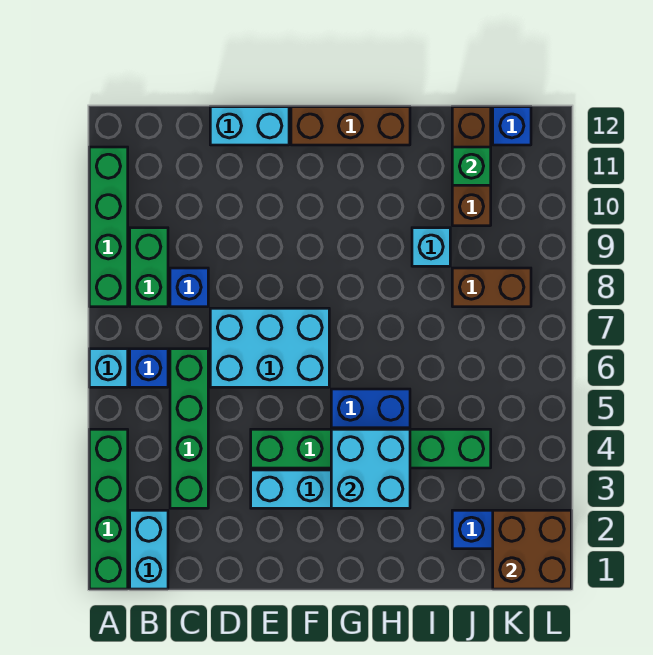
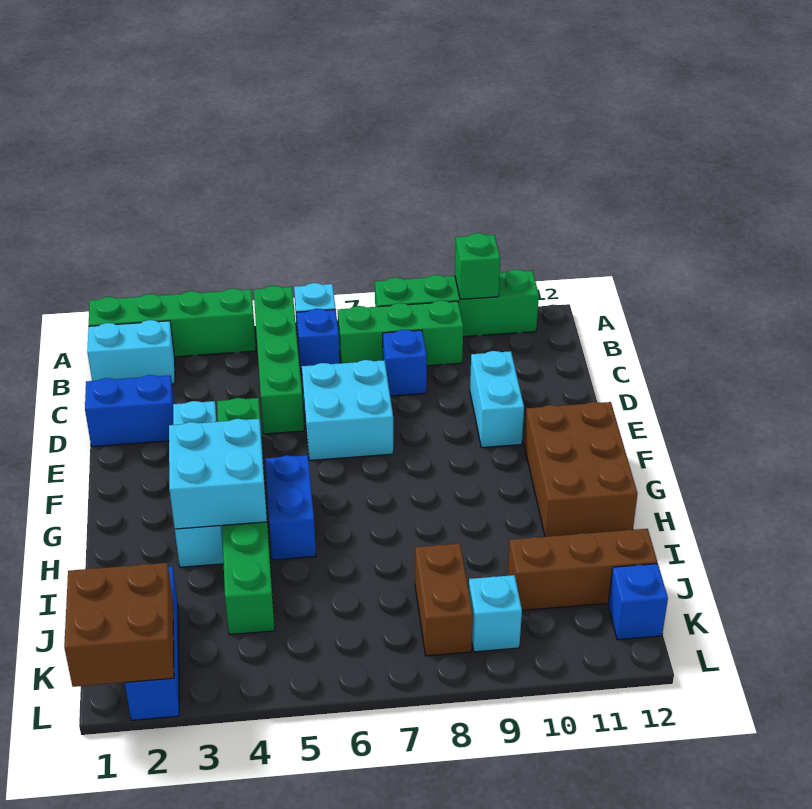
green 1x2 brick [130,228,168,307] -> green 1x3 brick [338,300,463,366]
green 1x4 brick [170,349,208,508] -> green 1x4 brick turned to [254,286,304,434]
none -> blue 1x2 brick [85,375,174,447]
cyan 2x3 brick [210,308,329,387] -> cyan 2x2 brick [302,360,393,460]
cyan 1x2 brick [210,107,289,145] -> cyan 1x2 brick moved to [470,351,524,448]
brown 1x3 brick [291,107,410,145] -> brown 2x3 brick [524,402,638,537]
cyan 1x1 brick [412,228,450,266] -> cyan 1x1 brick moved to [469,575,522,652]
green 1x1 brick [452,147,491,185] -> green 1x1 brick moved to [455,233,500,299]

